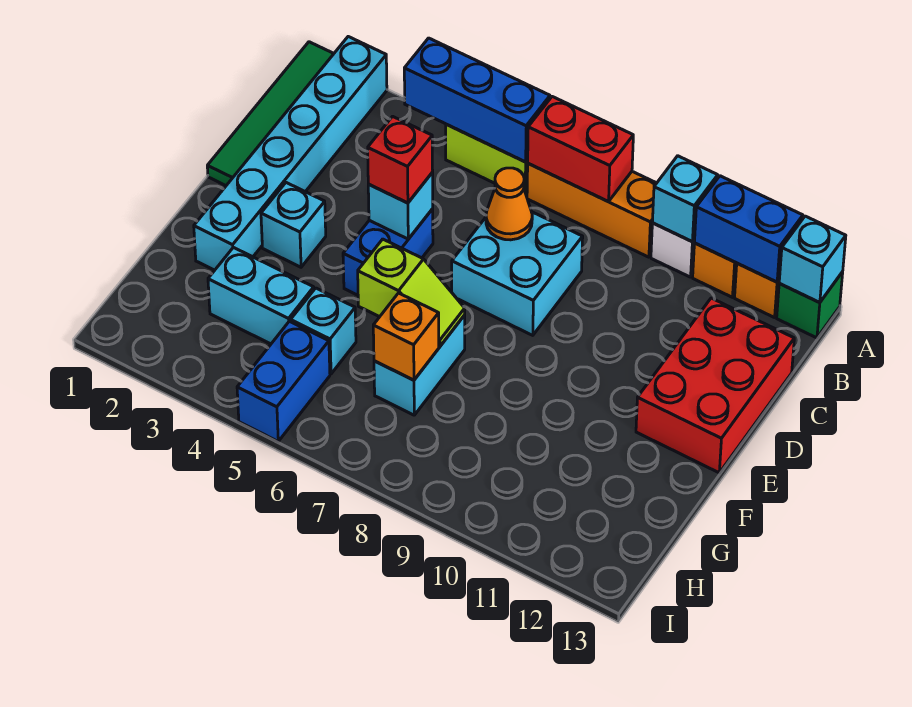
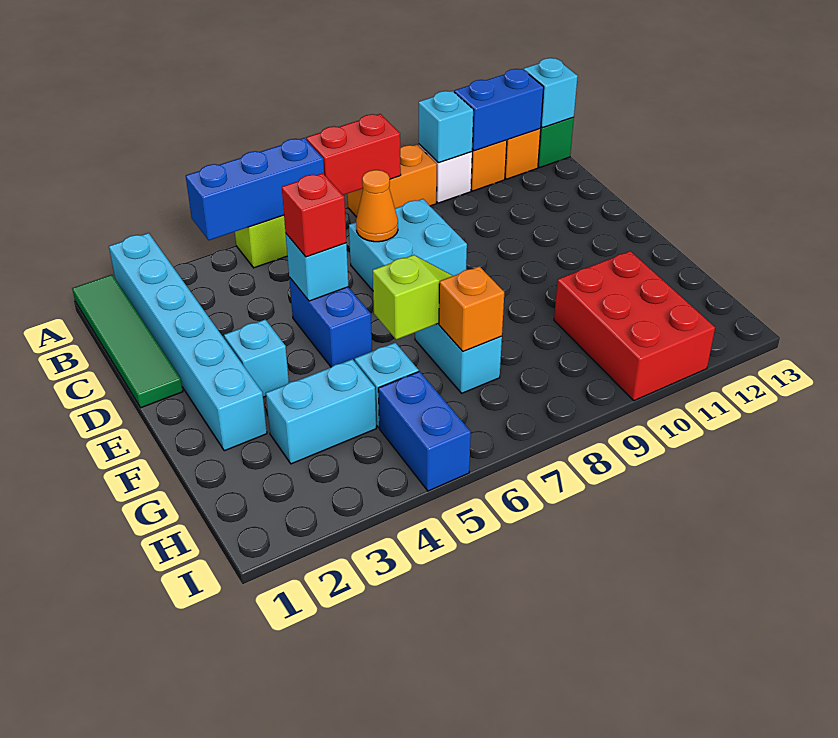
orange 1x3 brick [527,164,656,257] -> orange 1x2 brick [348,145,437,217]
red 2x3 brick [636,298,794,473] -> red 2x3 brick moved to [554,251,715,401]

